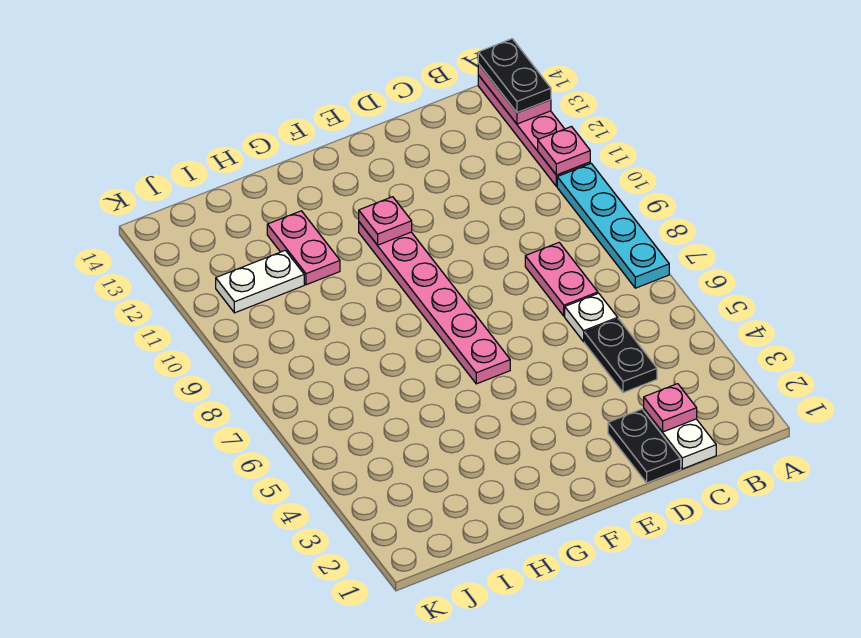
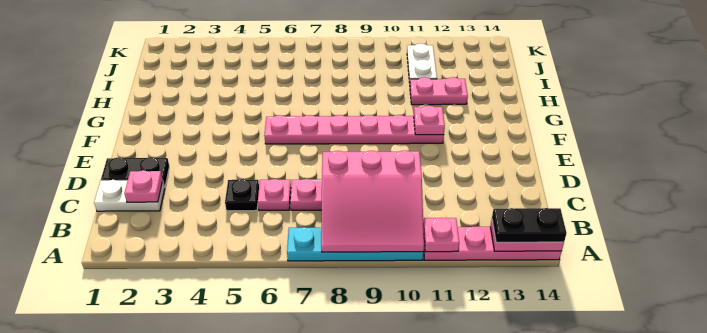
none -> pink 3x3 slope [321,150,424,252]
black 1x2 plate [584,319,657,393] -> black 1x1 plate [225,179,259,211]
white 1x1 plate [565,293,618,342] -> pink 1x1 plate [258,179,291,210]

